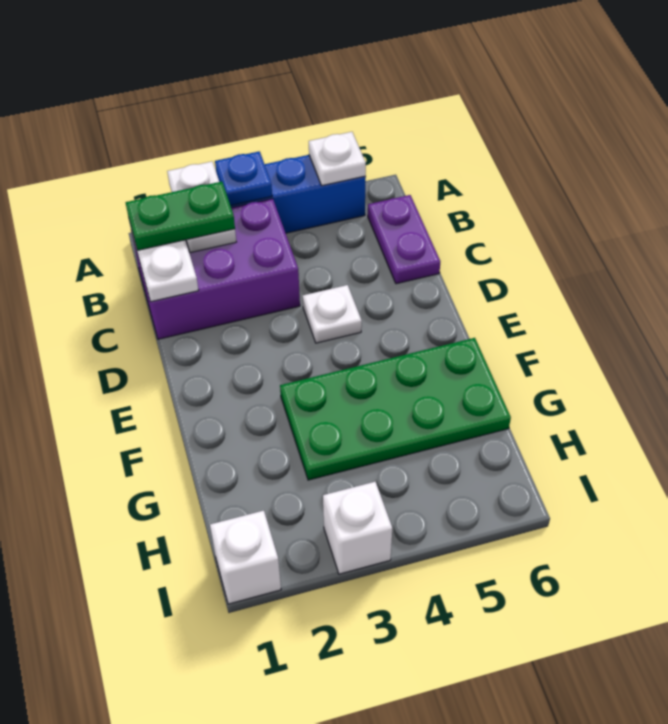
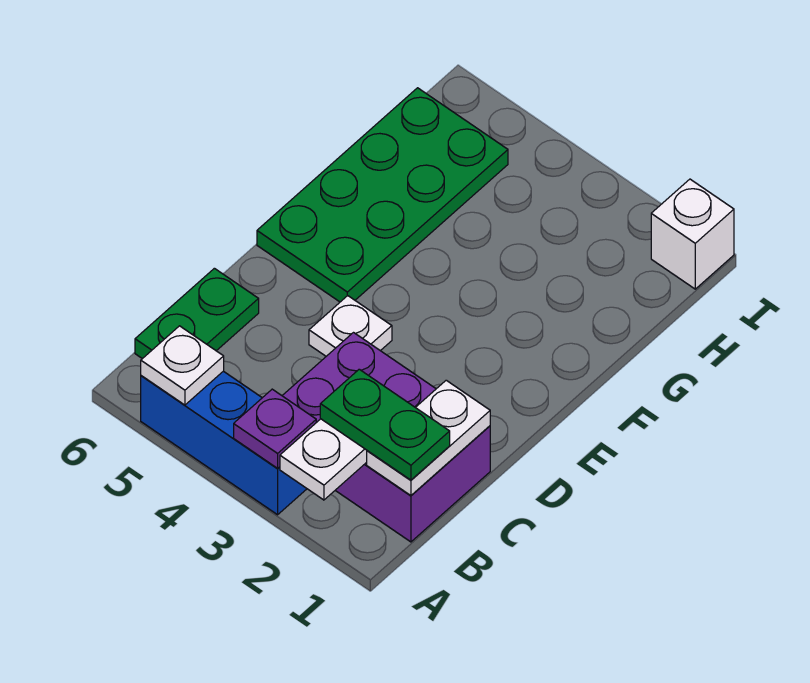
blue 1x1 plate [215,151,272,206] -> purple 1x1 plate [234,389,316,468]
purple 1x2 plate [368,195,440,284] -> green 1x2 plate [135,268,259,359]
green 2x4 plate [280,338,511,480] -> green 2x4 plate turned to [257,88,508,302]
white 1x1 brick [323,482,392,574] -> none

